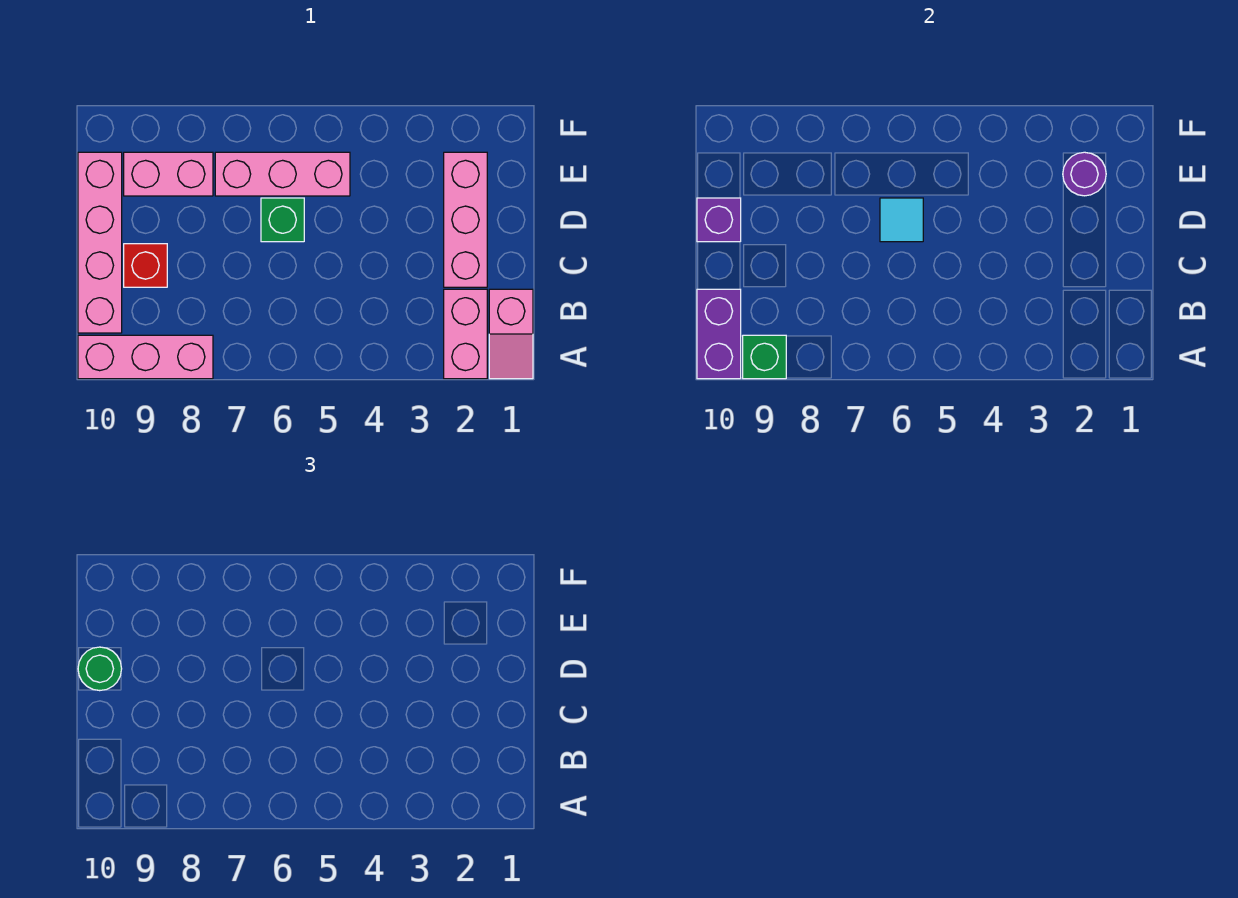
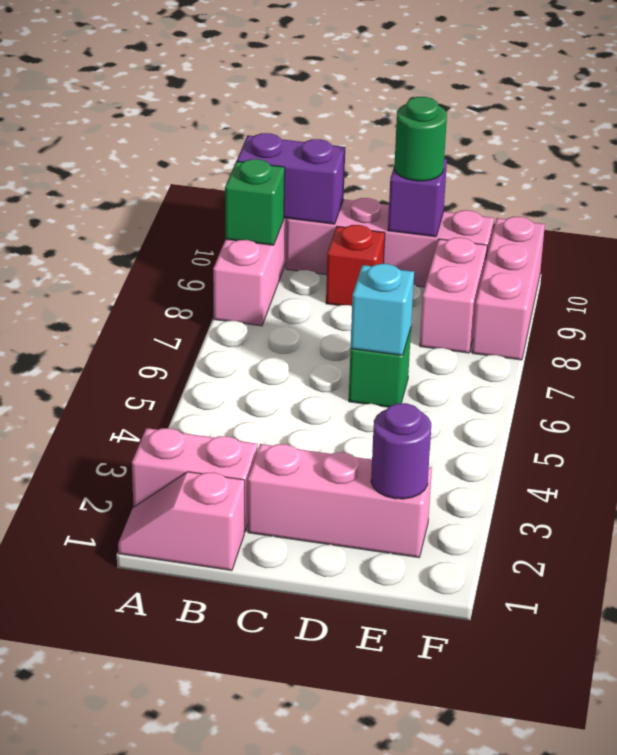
cyan 1x1 tile [880,198,923,242] -> cyan 1x1 brick [351,264,414,355]
pink 1x3 brick [215,152,350,196] -> pink 1x3 brick moved to [472,217,545,360]

